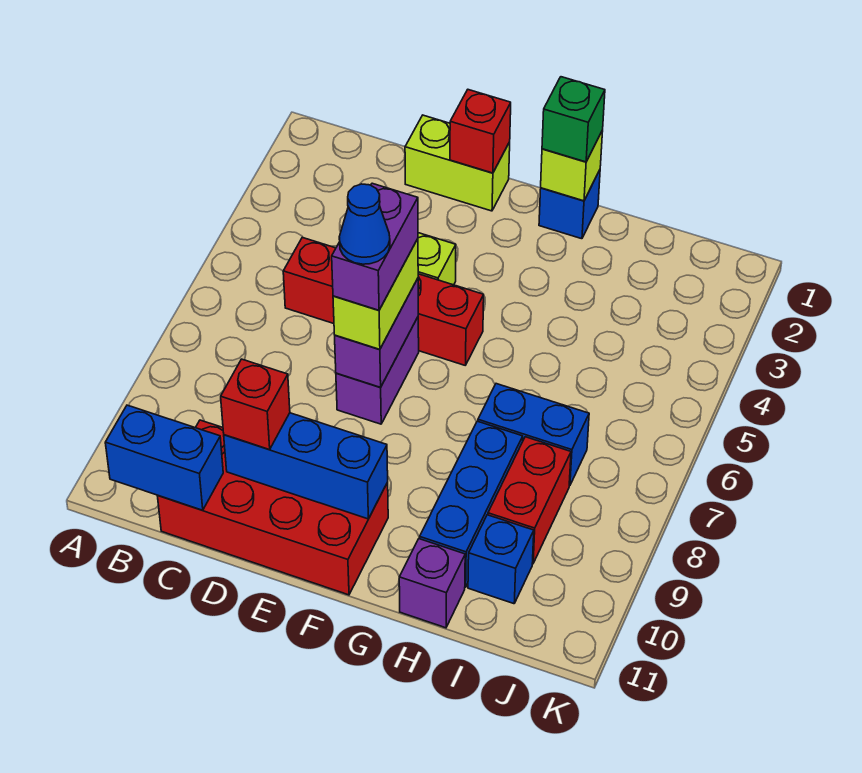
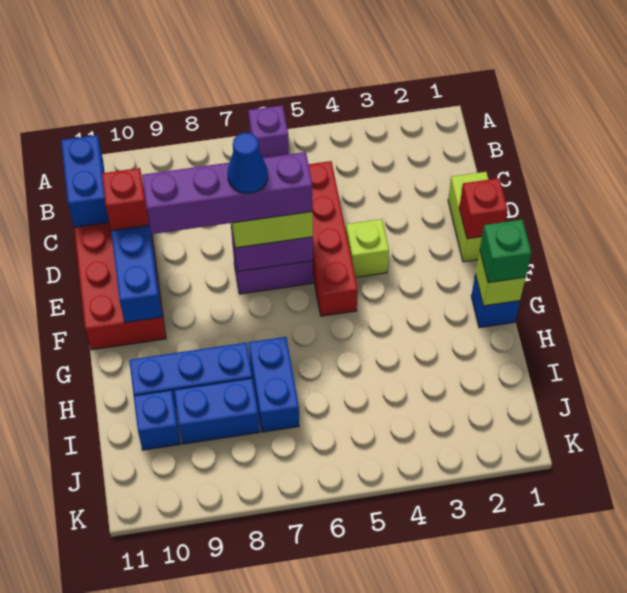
purple 1x2 brick [332,183,418,310] -> purple 1x4 brick [142,152,312,234]
purple 1x1 brick [399,539,465,628] -> purple 1x1 brick moved to [248,105,289,158]
red 1x2 brick [488,437,571,564] -> blue 1x2 brick [174,378,260,444]

